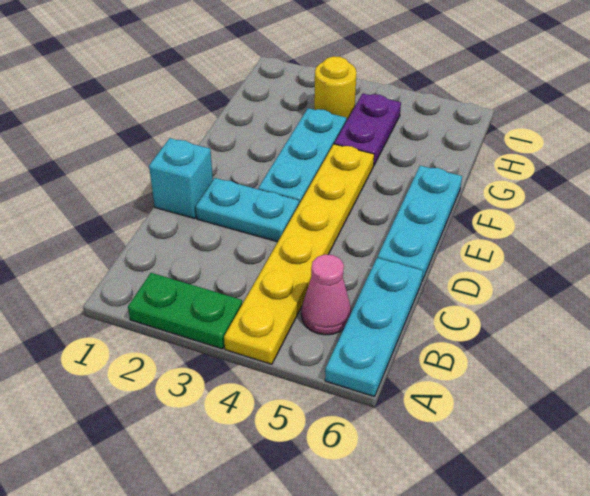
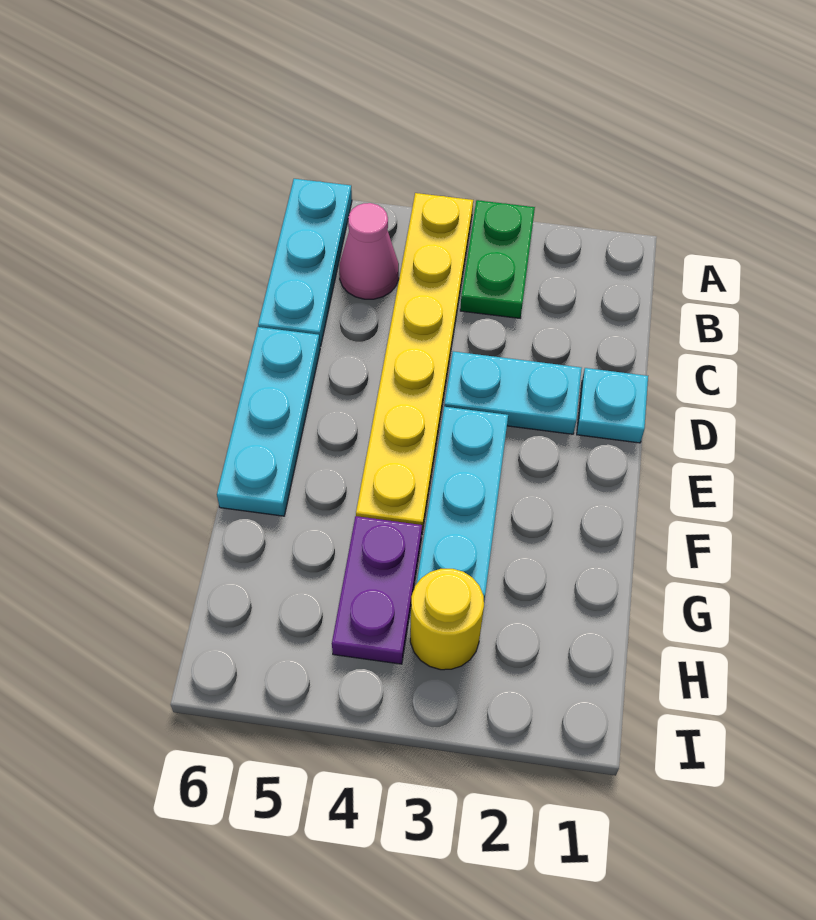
green 1x2 plate [128,273,242,349] -> green 1x2 plate turned to [460,200,535,318]
cyan 1x1 brick [149,138,213,219] -> cyan 1x1 plate [577,368,648,443]

